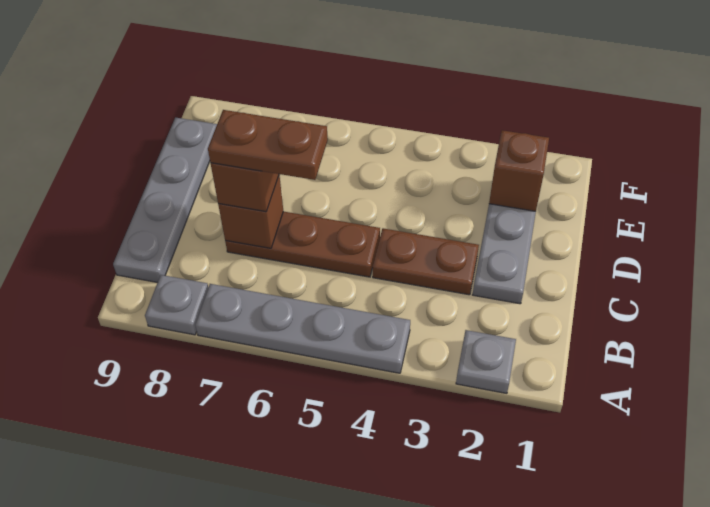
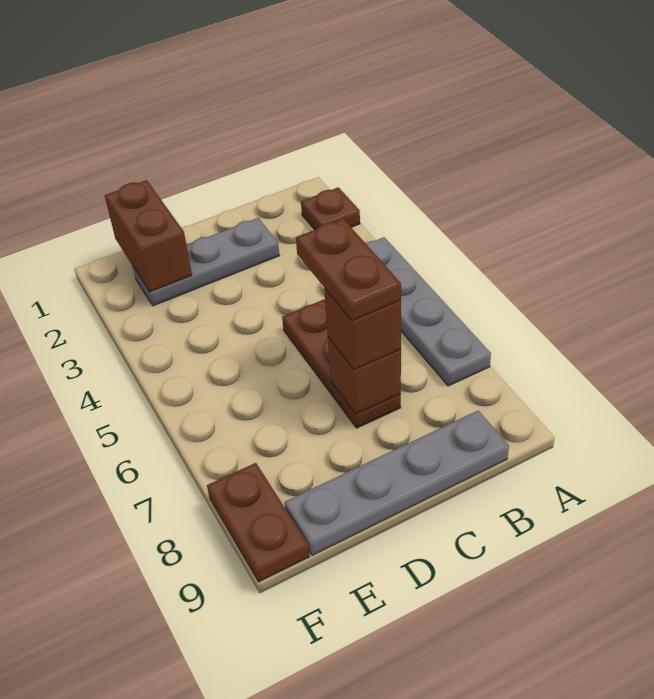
grey 1x1 plate [456,330,516,393] -> brown 1x1 plate [301,187,360,230]
grey 1x1 plate [145,275,208,335] -> none
brown 1x2 plate [373,228,479,295] -> brown 1x2 plate moved to [207,463,309,582]
brown 1x1 brick [489,130,549,211] -> brown 1x2 brick [105,180,192,292]

